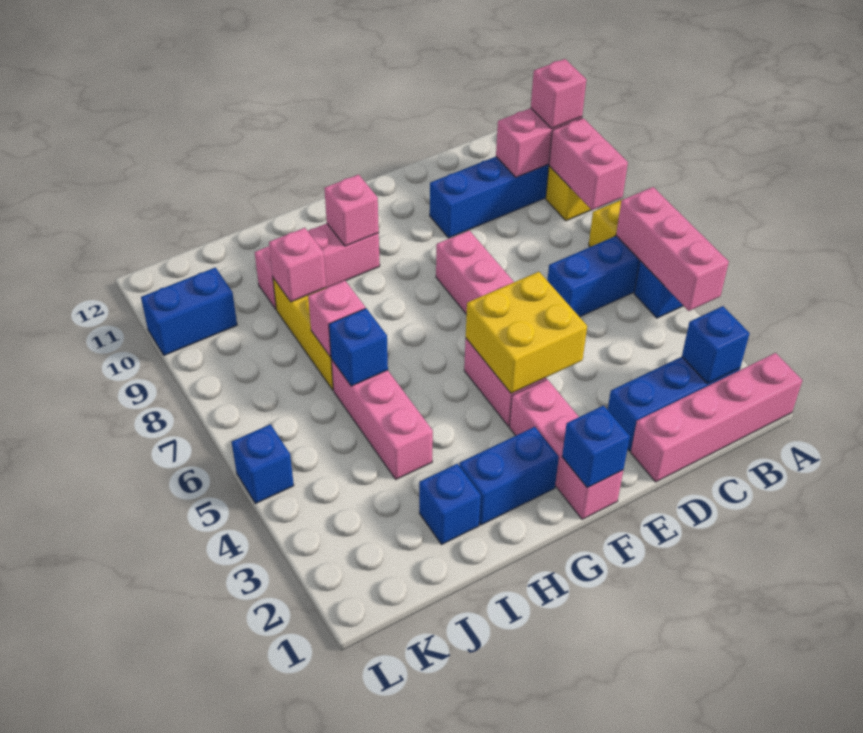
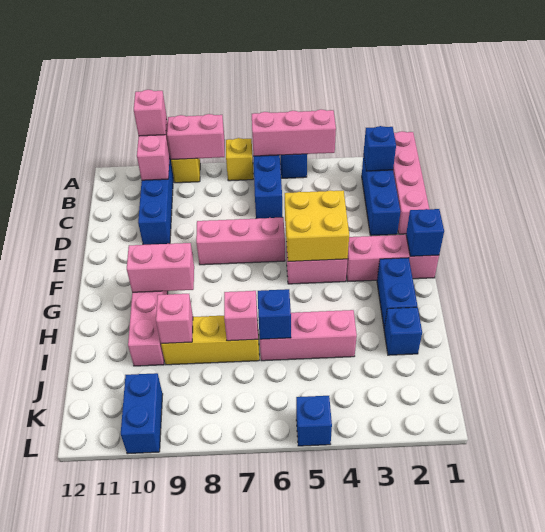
pink 1x1 brick [324,175,379,246] -> pink 1x2 brick [127,243,194,292]

